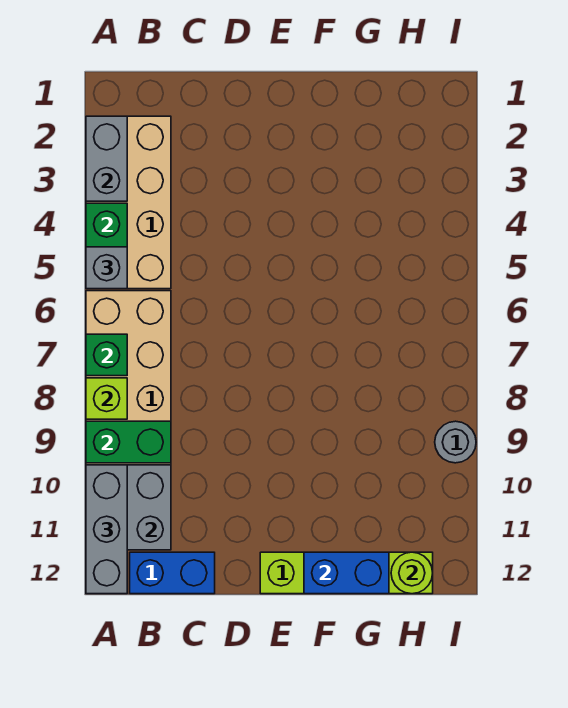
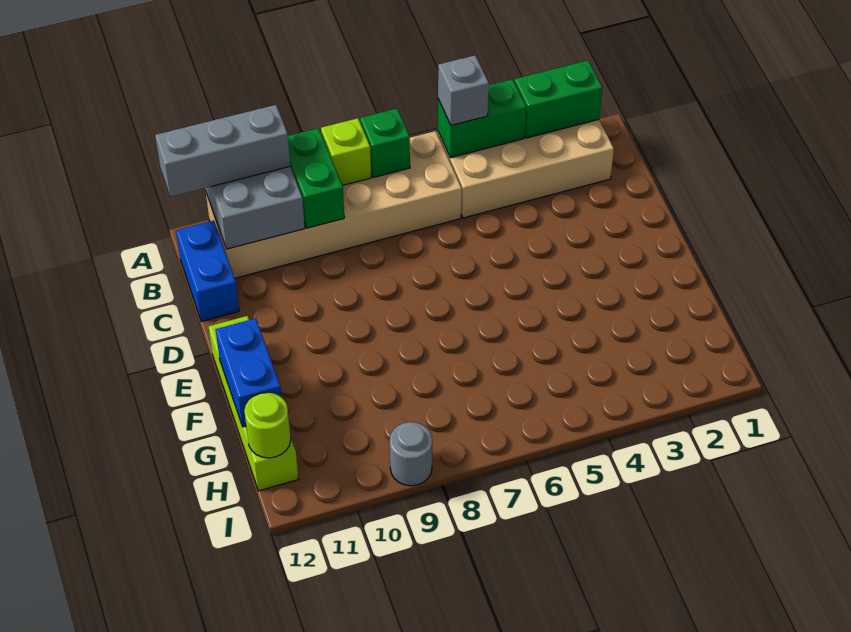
grey 1x2 brick [86,116,127,201] -> green 1x2 brick [515,60,602,138]

